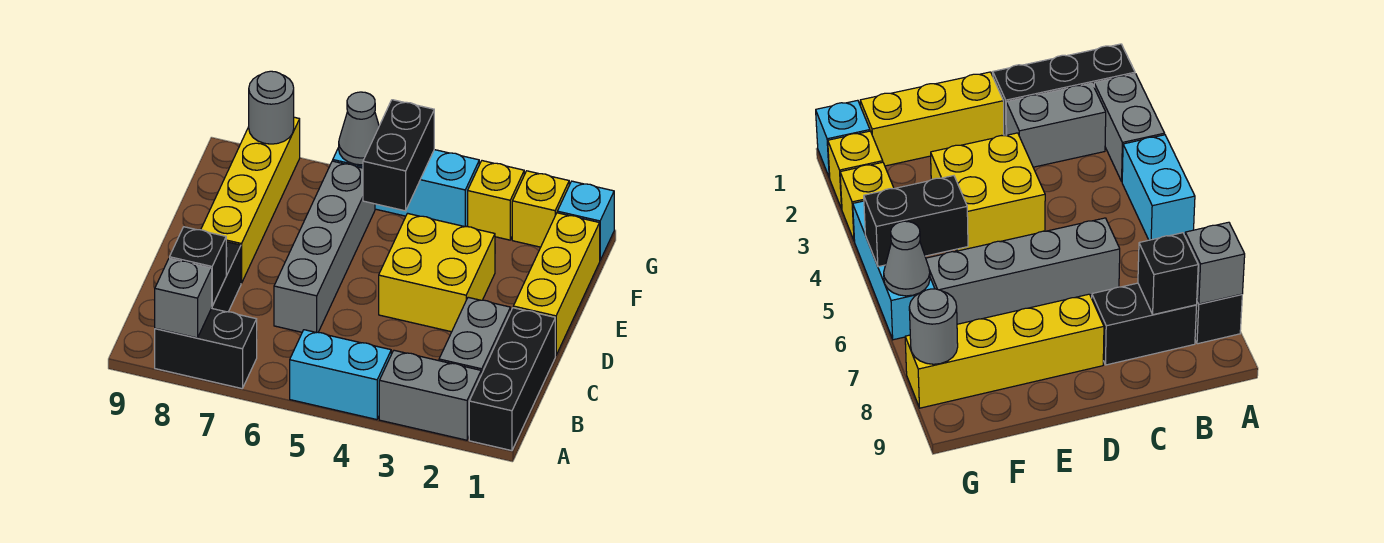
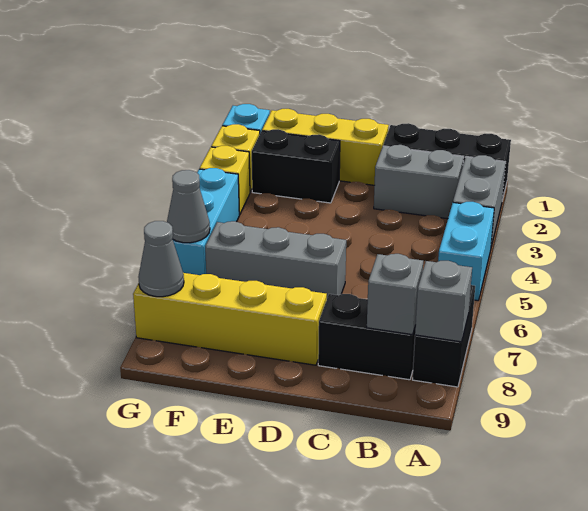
black 1x1 brick [170,227,226,306] -> grey 1x1 brick [367,254,423,335]
grey 1x4 brick [274,161,375,333] -> grey 1x3 brick [205,221,346,298]
yellow 2x2 brick [379,213,495,332] -> none
black 1x2 brick [363,100,434,211] -> black 1x2 brick moved to [252,129,340,203]
grey 1x1 round brick [249,71,294,144] -> grey 1x1 cone [138,221,184,297]

